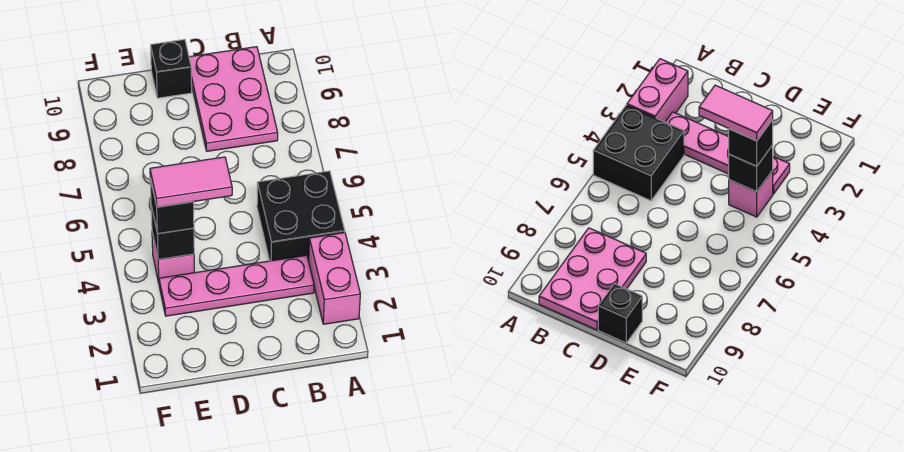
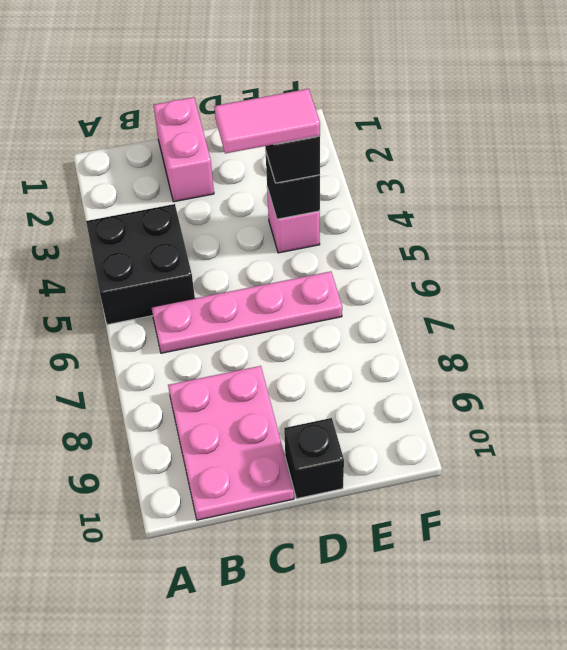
pink 1x2 brick [309,233,360,324] -> pink 1x2 brick moved to [154,97,214,202]
pink 1x4 plate [159,255,314,316] -> pink 1x4 plate moved to [151,272,342,353]

